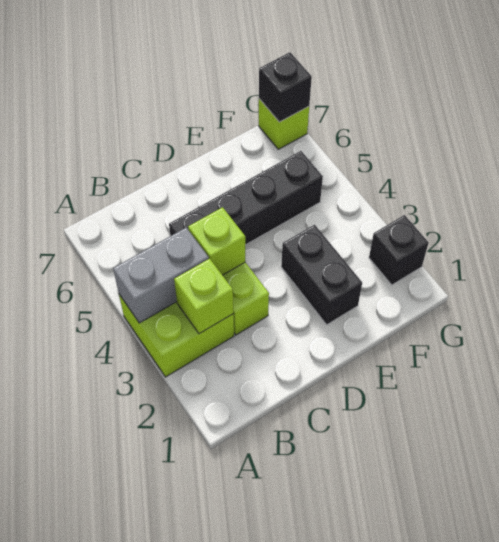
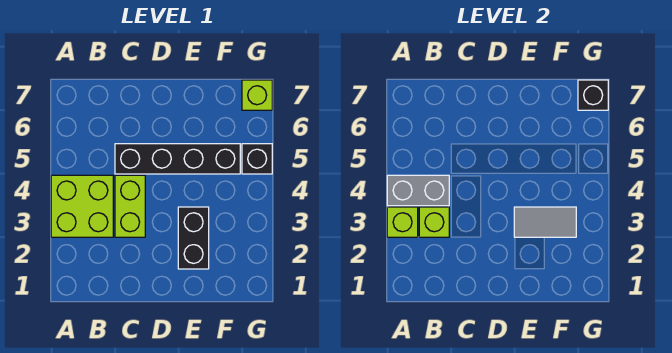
lime 1x1 brick [188,207,245,275] -> lime 1x1 brick moved to [387,207,418,237]
none -> grey 1x2 tile [514,207,576,237]
black 1x1 brick [369,215,429,285] -> black 1x1 brick moved to [242,144,272,174]

